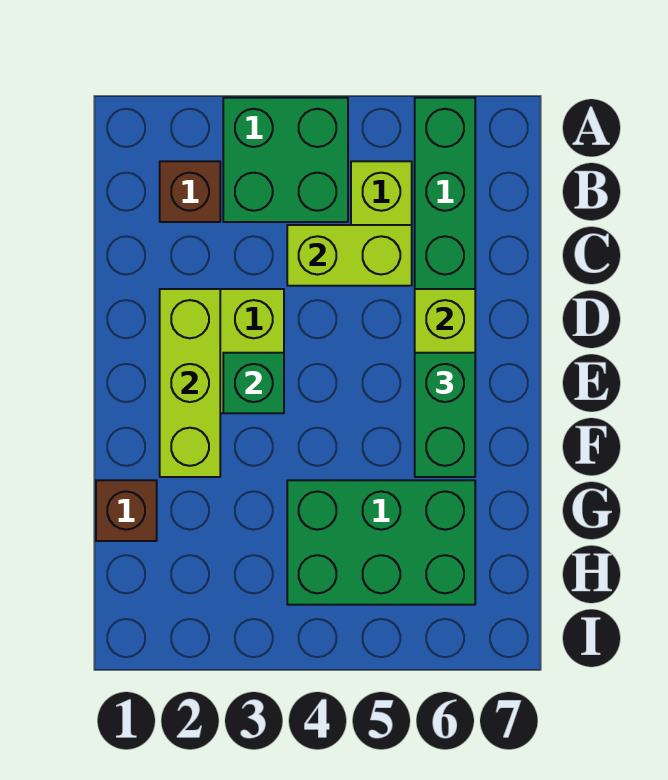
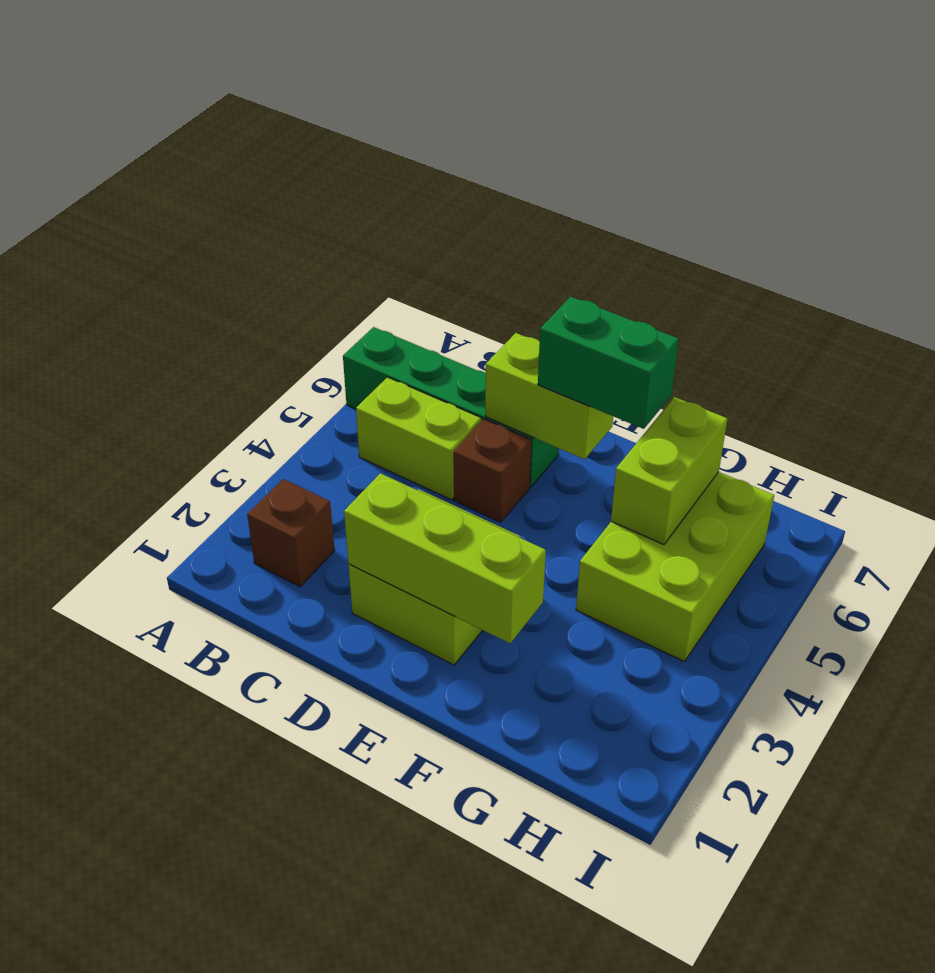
green 2x2 brick [223,98,348,222] -> none
lime 1x2 brick [287,225,412,286] -> lime 1x2 brick moved to [611,397,727,545]
green 1x1 brick [223,353,284,413] -> none
brown 1x1 brick [96,480,157,541] -> brown 1x1 brick moved to [453,419,531,522]
green 2x3 brick [287,480,475,605] -> lime 2x3 brick [576,472,774,661]

